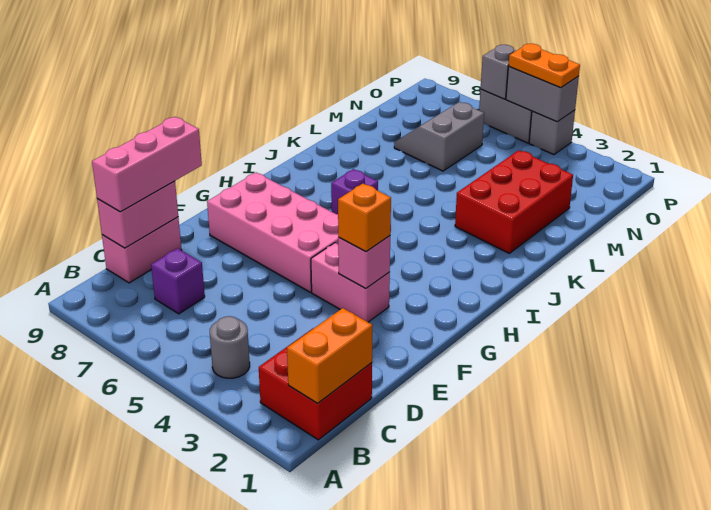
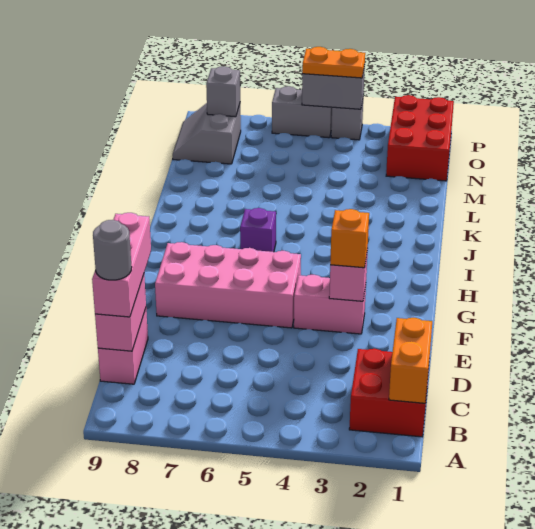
grey 1x1 round brick [210,316,250,378] -> grey 1x1 round brick moved to [93,220,132,280]
purple 1x1 brick [151,248,205,314] -> none
red 2x3 brick [455,150,573,253] -> red 2x3 brick moved to [386,95,454,181]
grey 2x2 slope [394,102,484,171] -> grey 2x2 slope moved to [173,103,241,164]
grey 1x1 brick [481,45,515,99] -> grey 1x1 brick moved to [206,66,240,117]

